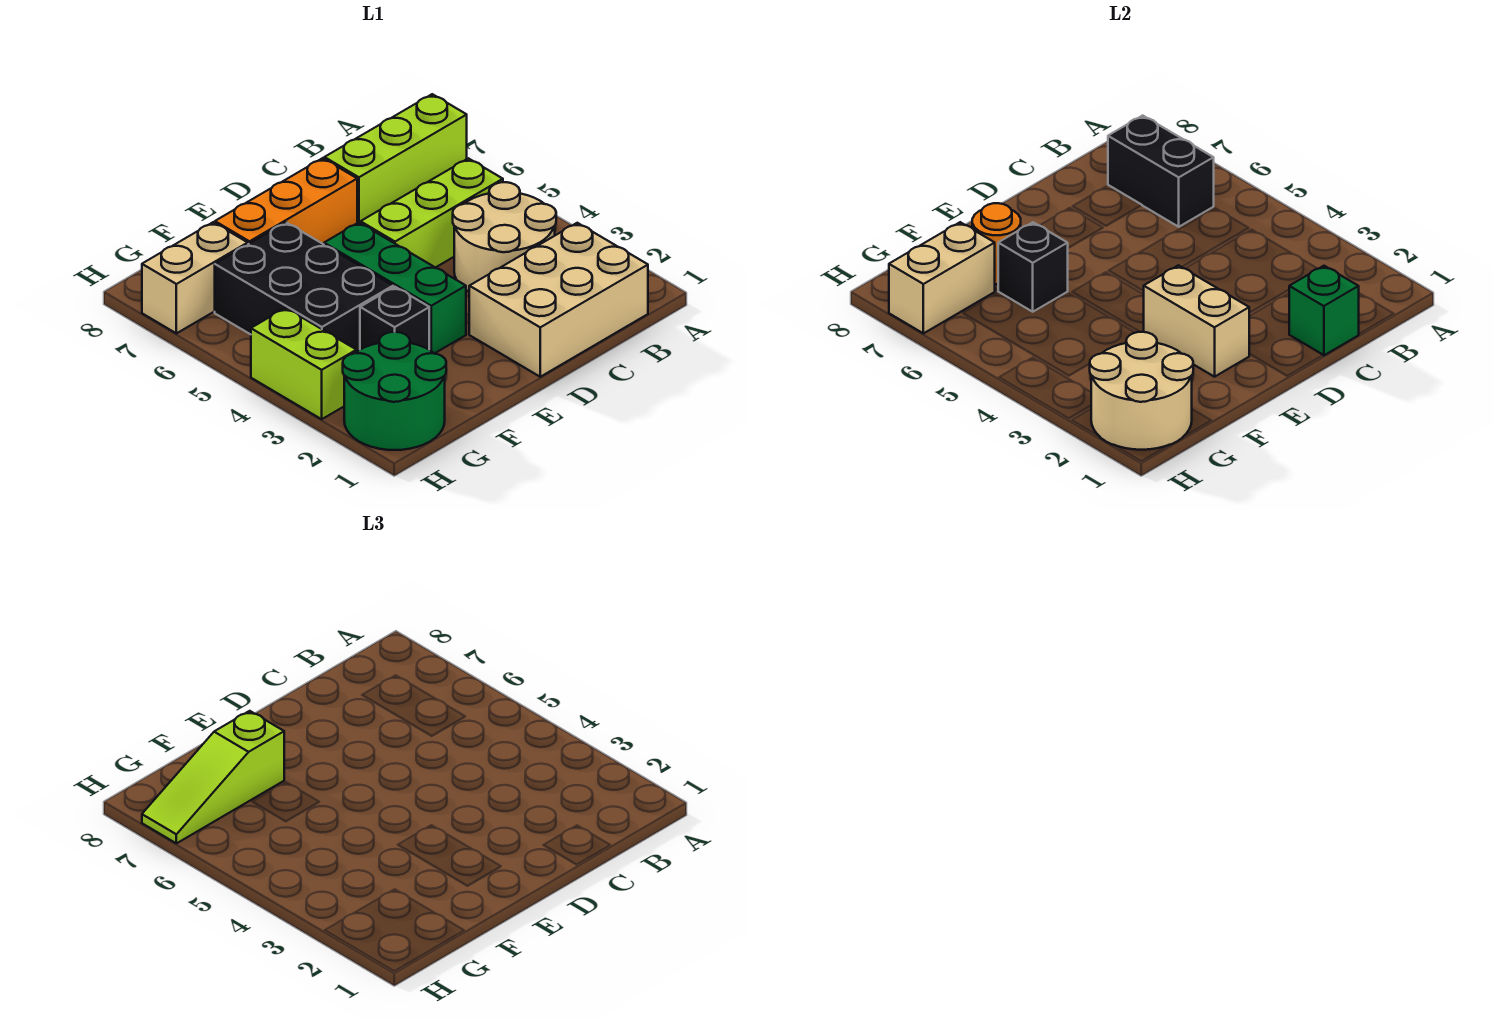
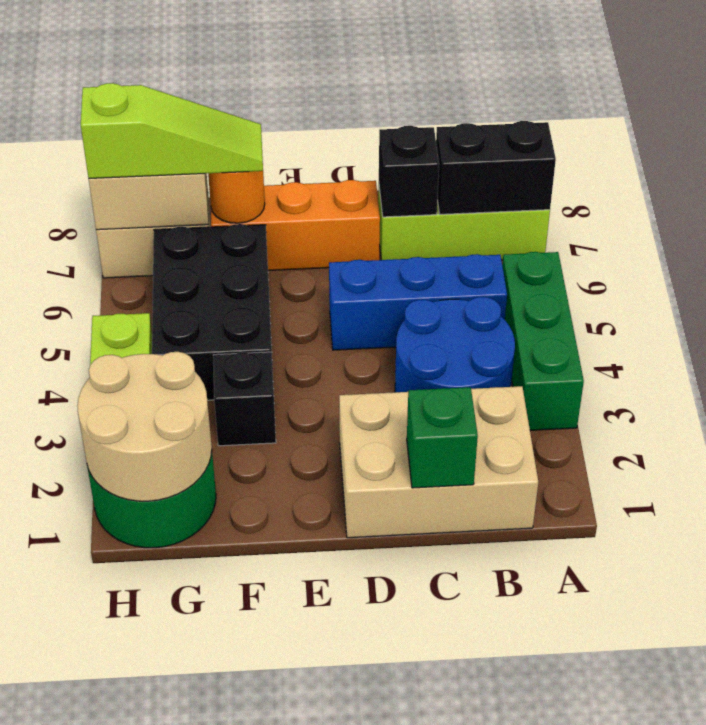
tan 2x2 round brick [453,182,556,292] -> blue 2x2 round brick [395,297,515,392]
lime 1x3 brick [361,158,503,268] -> blue 1x3 brick [329,254,507,350]
black 1x2 brick [1108,115,1214,227] -> black 1x2 brick turned to [436,121,556,214]
tan 1x2 brick [1144,265,1249,377] -> none
green 1x3 brick [324,222,466,353] -> green 1x3 brick moved to [502,252,584,430]
black 1x1 brick [998,222,1068,312] -> black 1x1 brick moved to [379,126,439,217]
lime 1x3 slope [142,711,284,843] -> lime 1x3 slope turned to [81,83,263,179]

